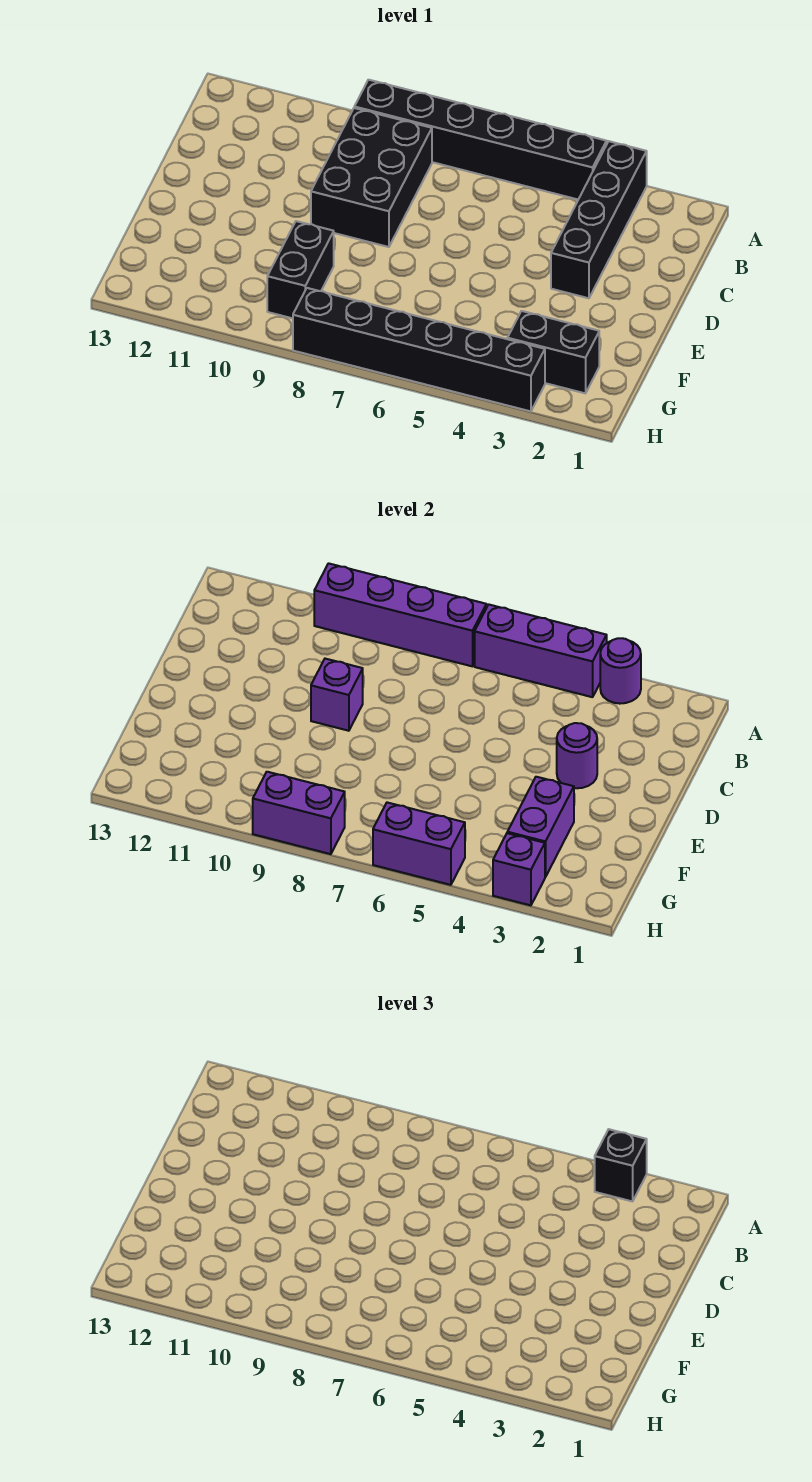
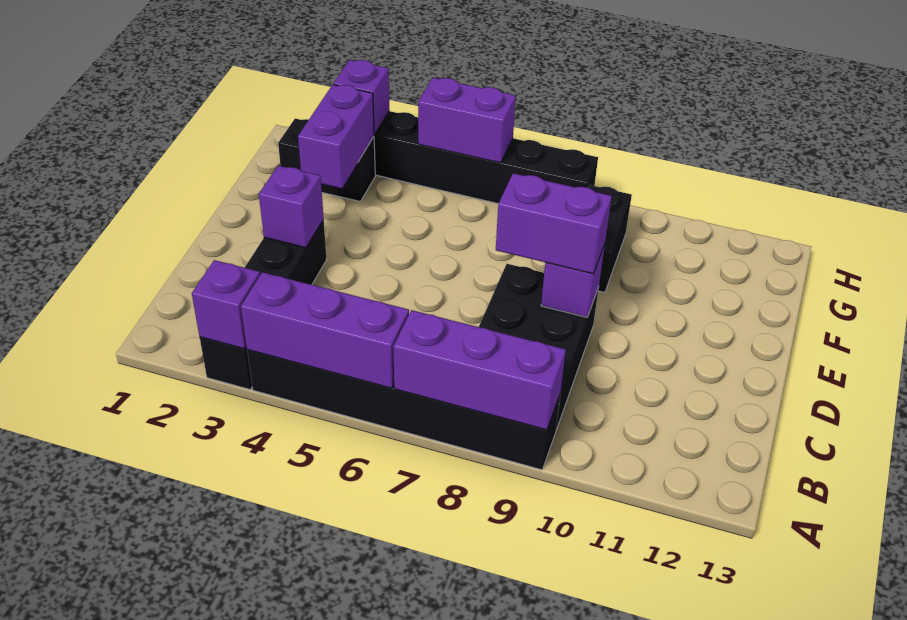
purple 1x1 round brick [600,638,641,704] -> purple 1x1 brick [192,260,260,349]
black 1x1 brick [595,1129,647,1201] -> none
purple 1x4 brick [314,563,486,666] -> purple 1x3 brick [393,310,566,430]
purple 1x1 round brick [557,723,597,788] -> purple 1x1 brick [259,166,324,248]
purple 1x2 brick [253,772,345,854] -> purple 1x2 brick moved to [496,173,612,274]

